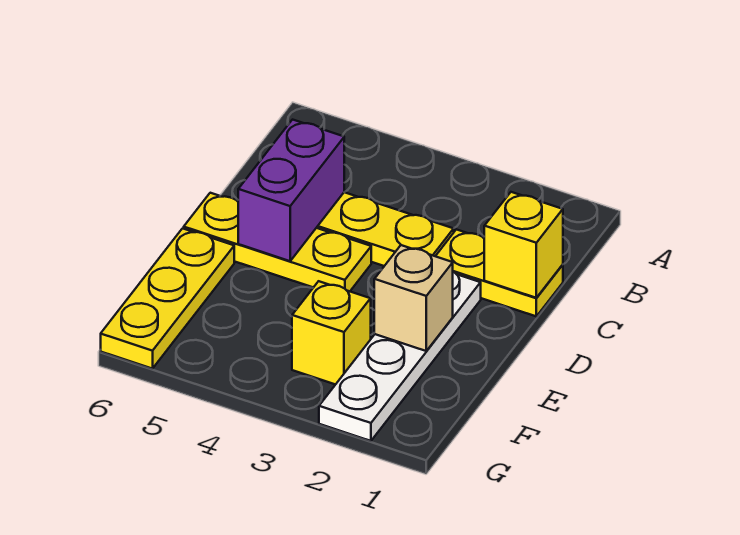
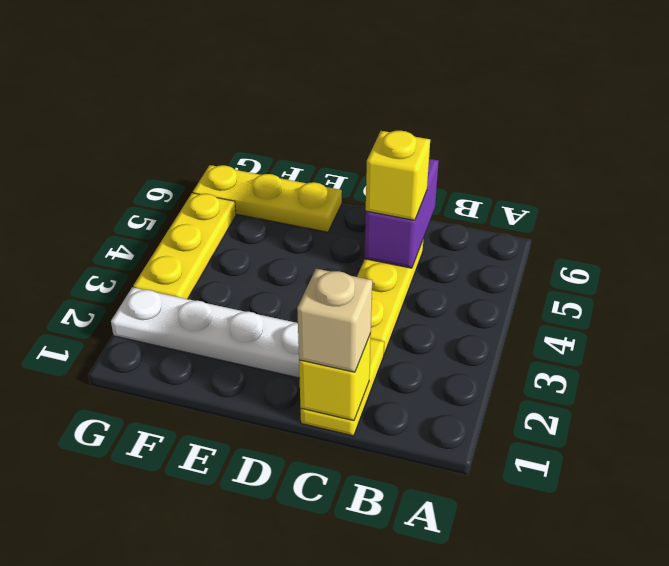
purple 1x2 brick [238,120,344,261] -> purple 1x2 brick turned to [364,159,439,268]
yellow 1x3 plate [184,193,371,291] -> yellow 1x3 plate moved to [133,193,236,299]
tan 1x1 brick [374,245,453,351] -> tan 1x1 brick moved to [297,269,372,372]
yellow 1x1 brick [292,281,371,385] -> yellow 1x1 brick moved to [366,131,430,220]

